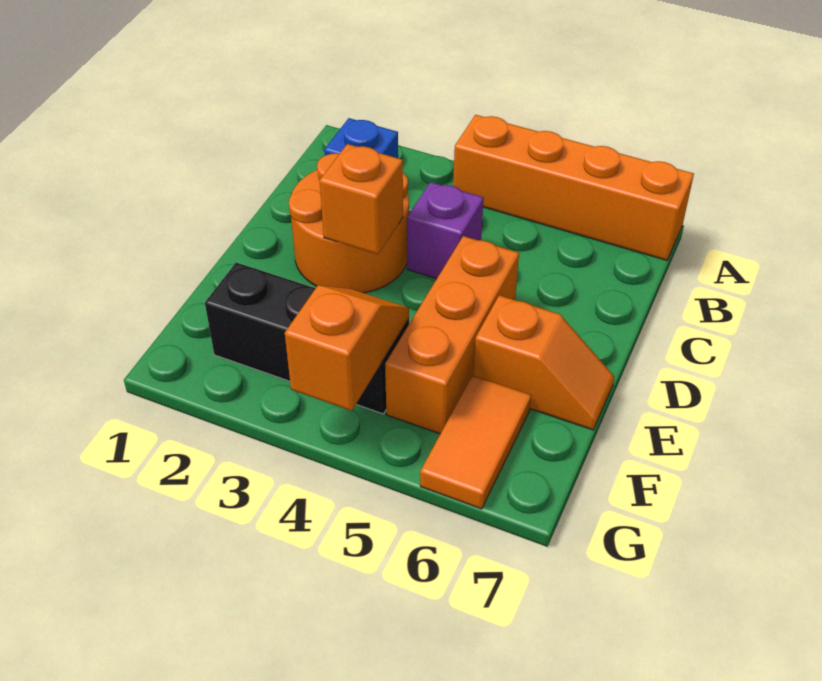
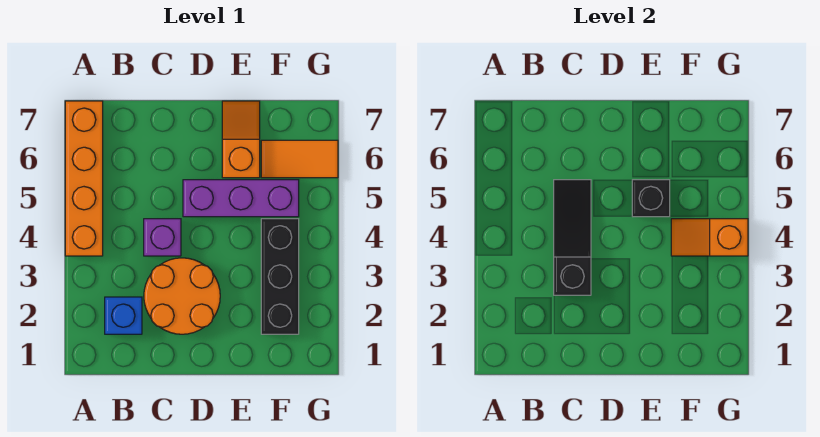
none -> black 1x3 slope [554,180,591,295]
orange 1x1 brick [320,144,403,254] -> none
orange 1x3 brick [385,236,519,434] -> purple 1x3 brick [183,180,299,217]
none -> black 1x1 brick [632,180,670,217]

